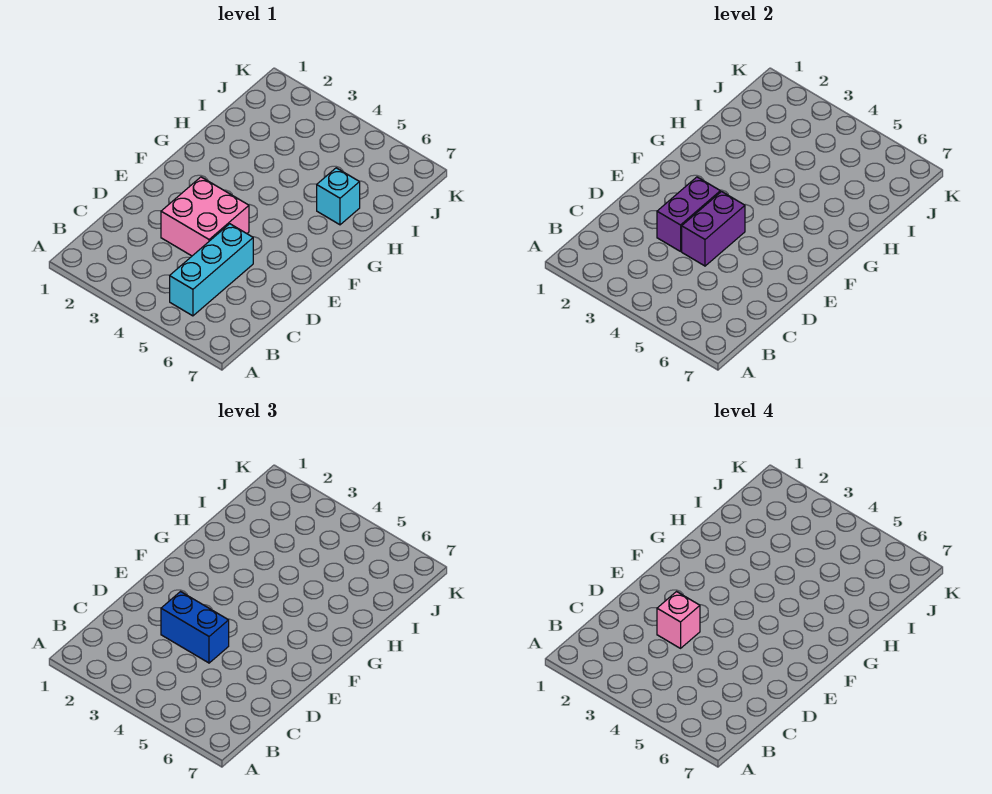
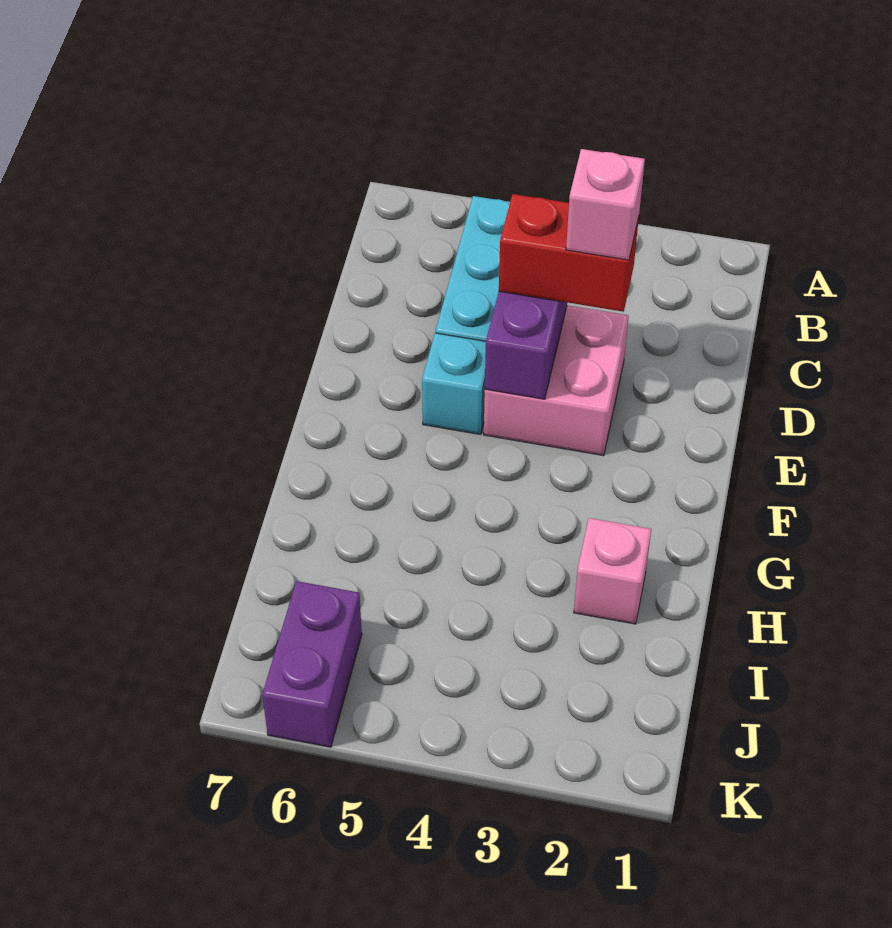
purple 1x2 brick [657,177,720,251] -> purple 1x2 brick moved to [262,581,362,747]
blue 1x2 brick [161,592,229,663] -> red 1x2 brick [499,194,639,312]
none -> pink 1x1 brick [574,518,651,624]
cyan 1x1 brick [317,168,360,225] -> cyan 1x1 brick moved to [422,333,486,435]

